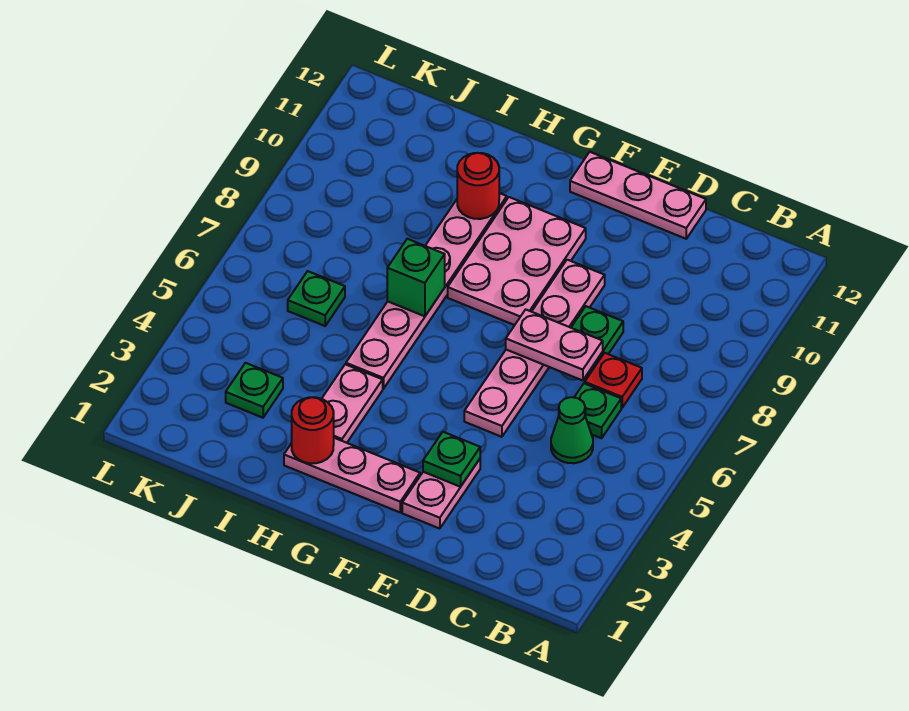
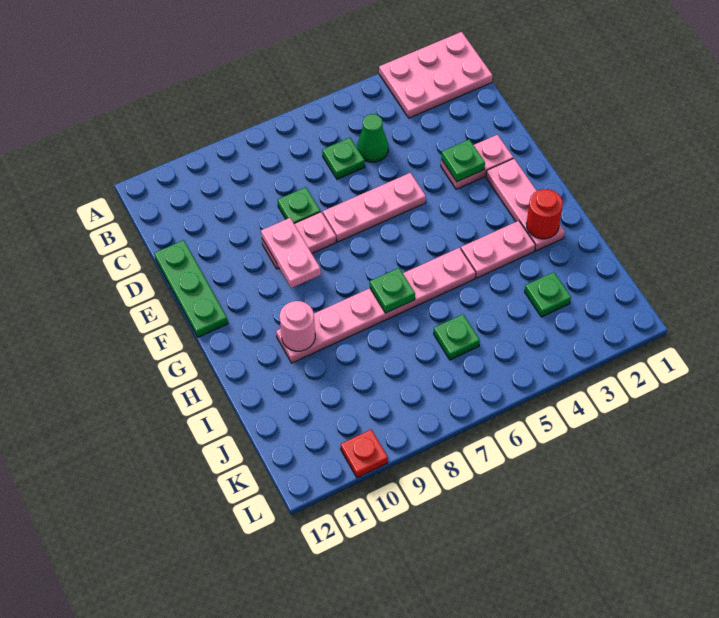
red 1x1 plate [585,353,642,408] -> red 1x1 plate moved to [341,429,388,478]
pink 1x2 plate [506,310,603,381] -> pink 1x2 plate moved to [261,218,321,288]
pink 1x3 plate [570,152,706,239] -> green 1x3 plate [154,240,228,337]
pink 2x3 plate [448,197,586,325] -> pink 2x3 plate moved to [379,32,492,118]
green 1x1 brick [387,239,445,316] -> green 1x1 plate [370,268,415,313]
red 1x1 round brick [457,153,499,219] -> pink 1x1 round brick [280,301,315,351]

